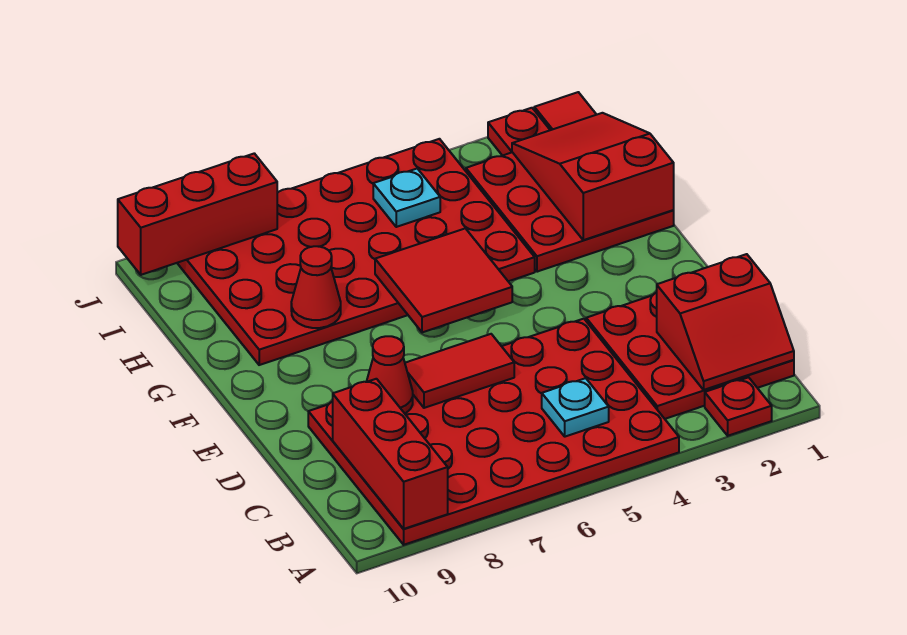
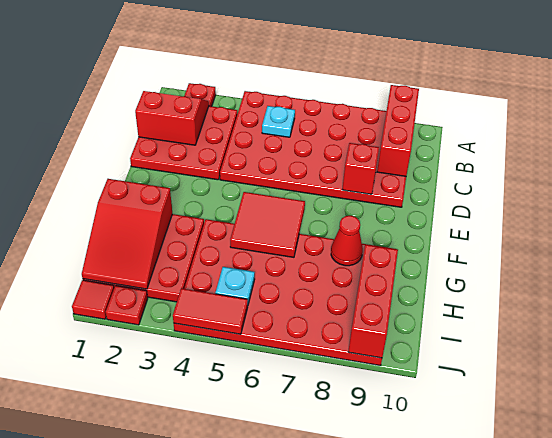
red 1x2 tile [405,334,514,408] -> red 1x2 tile moved to [173,288,248,334]
red 1x1 cone [366,336,413,413] -> red 1x1 brick [342,143,379,194]
red 1x3 brick [118,153,277,275] -> red 1x3 brick turned to [348,245,398,358]

